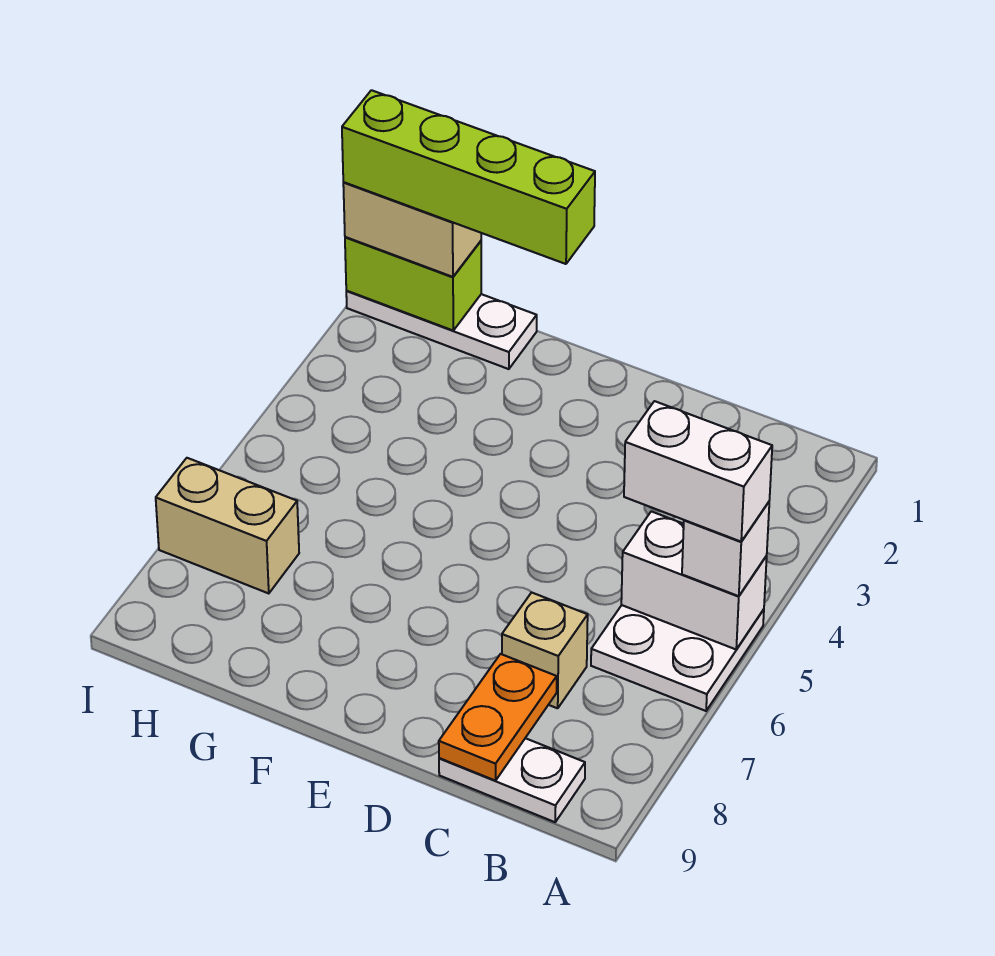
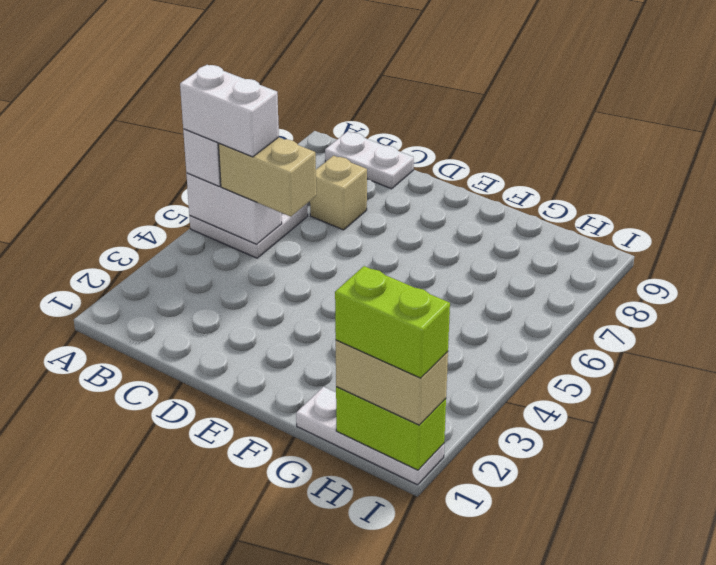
orange 1x2 plate [439,654,557,781] -> none
lime 1x4 brick [342,90,595,264] -> lime 1x2 brick [335,266,450,378]
tan 1x2 brick [156,458,299,594] -> tan 1x2 brick moved to [219,137,316,217]

